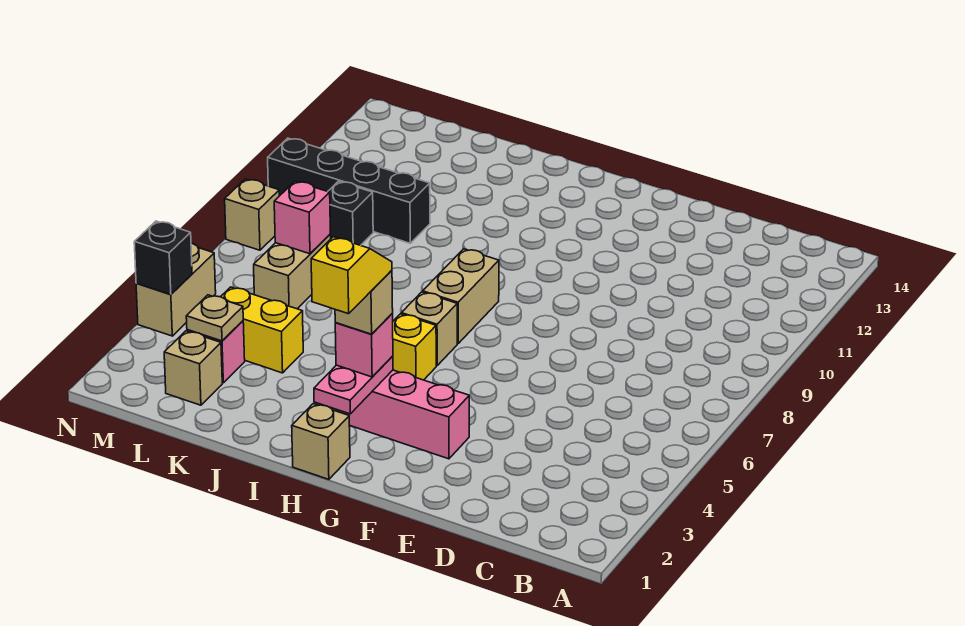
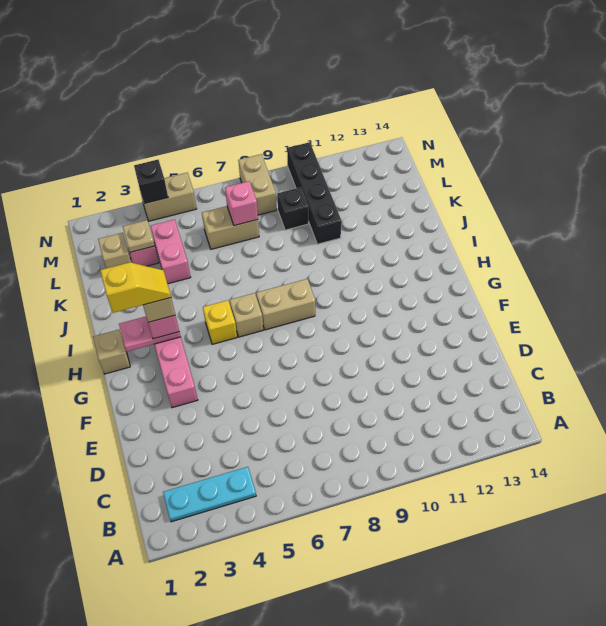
none -> cyan 1x3 plate [163,467,256,522]
yellow 1x2 brick [221,287,303,373] -> pink 1x2 brick [150,219,191,284]
tan 1x1 brick [225,179,279,250] -> tan 1x2 brick [238,154,277,215]

